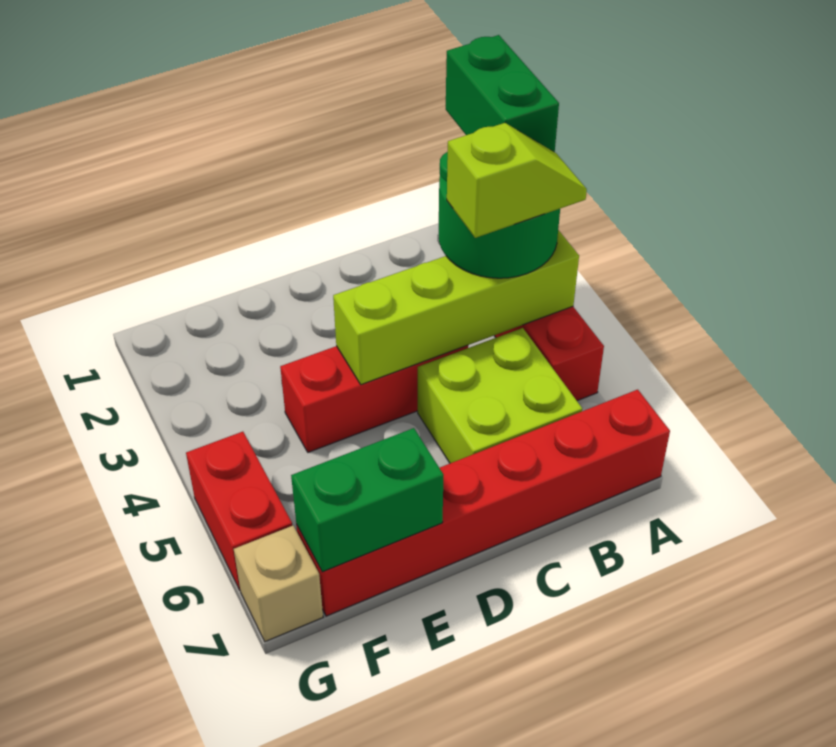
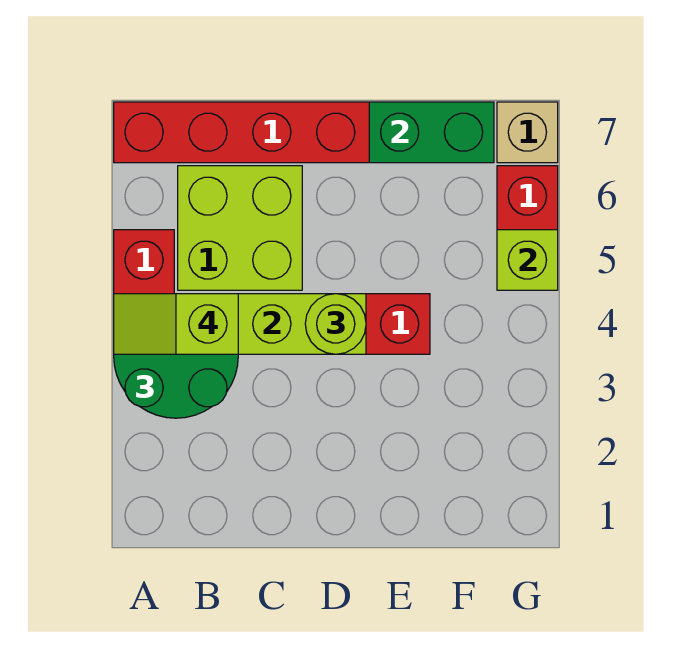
green 1x2 brick [446,35,559,152] -> none
none -> lime 1x1 round brick [305,294,366,354]
none -> lime 1x1 brick [497,230,558,290]

